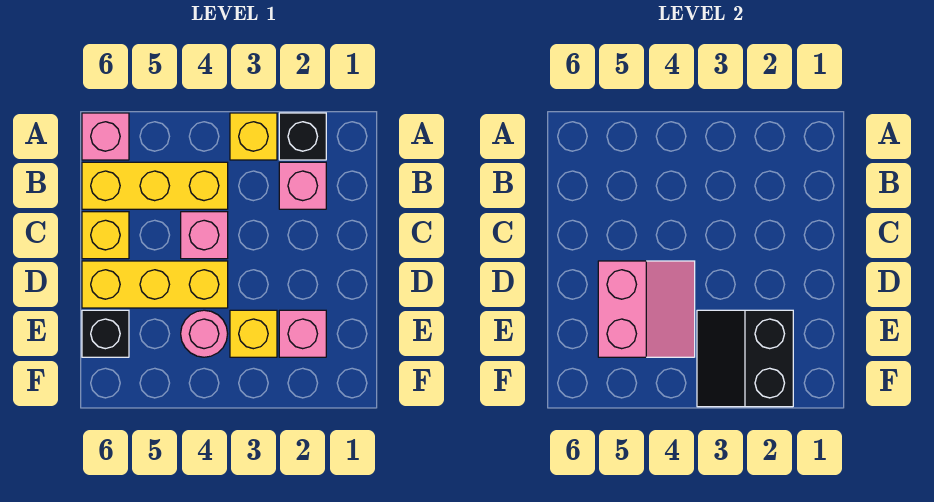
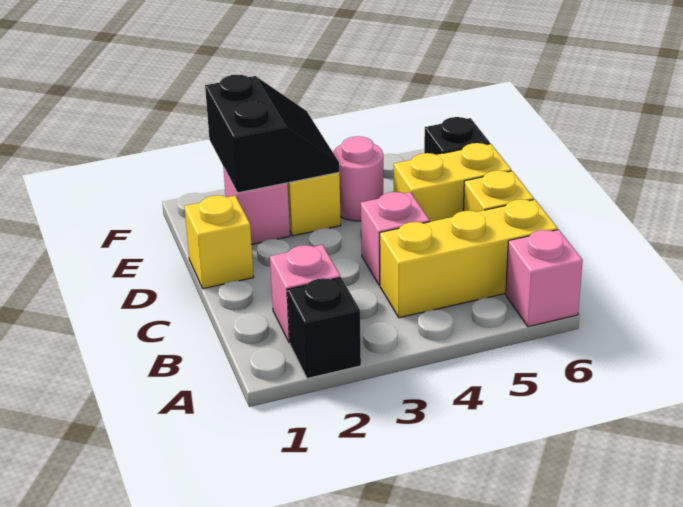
yellow 1x1 brick [230,113,277,160] -> yellow 1x1 brick moved to [184,195,254,289]
yellow 1x3 brick [82,261,228,308] -> yellow 1x2 brick [394,143,511,222]
pink 2x2 slope [598,261,695,357] -> none

